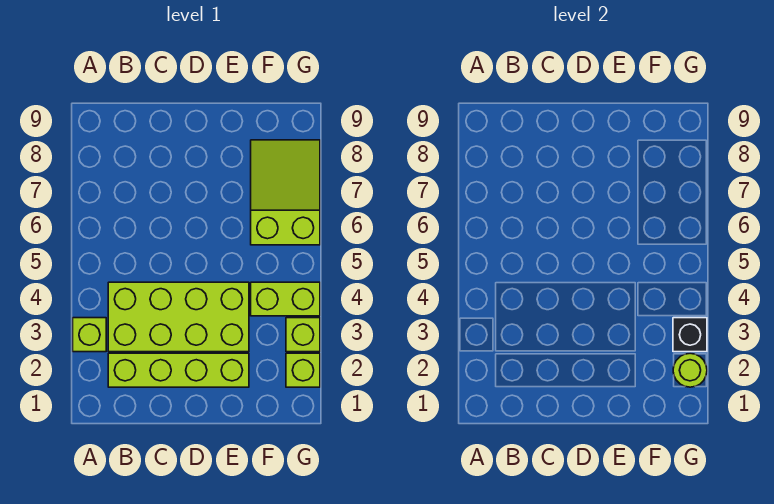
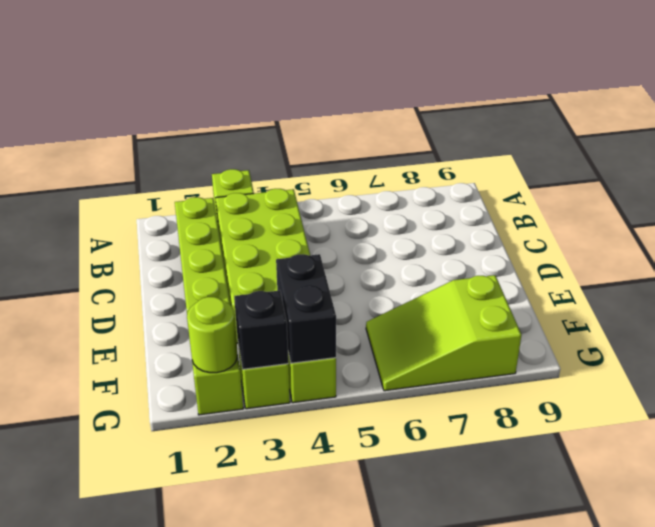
none -> black 1x2 brick [276,254,336,363]
lime 2x3 slope [251,140,320,245] -> lime 2x3 slope turned to [366,275,521,391]

